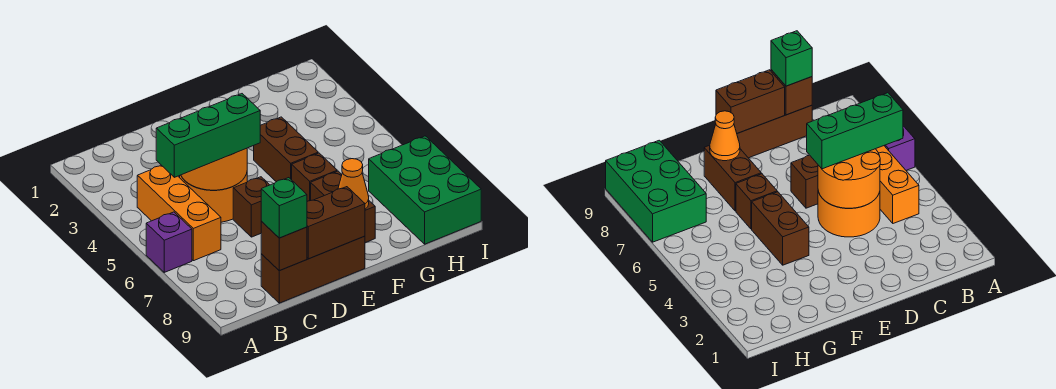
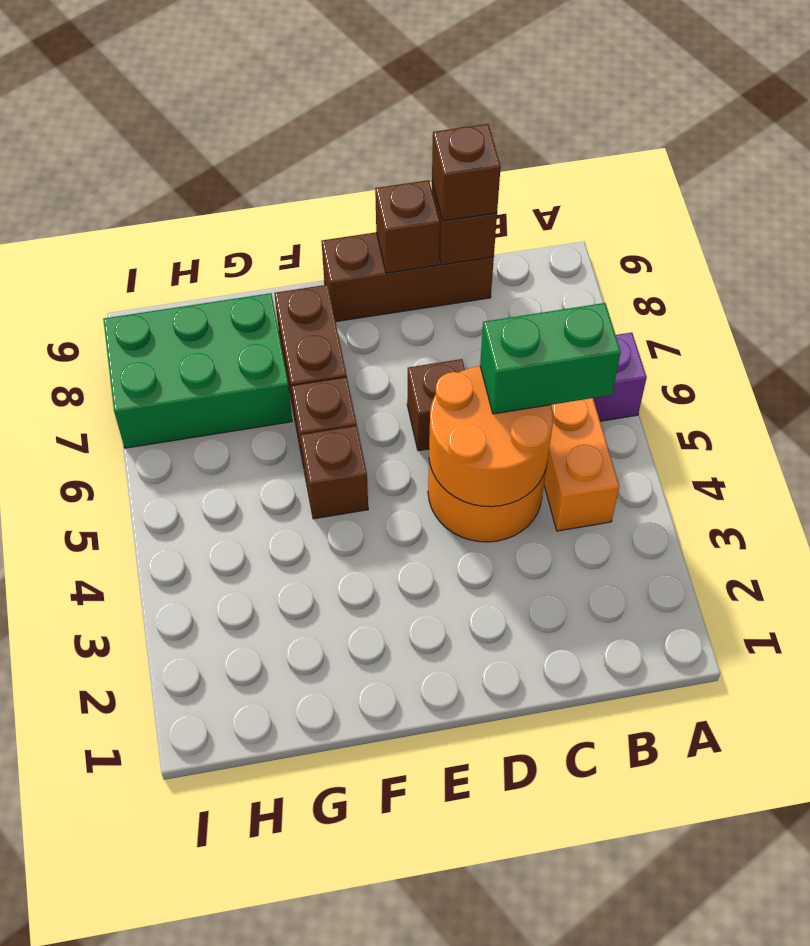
green 1x3 brick [156,94,260,177] -> green 1x2 brick [480,303,621,414]
green 1x1 brick [261,178,307,238] -> brown 1x1 brick [432,124,501,221]
brown 1x2 brick [307,187,365,259] -> brown 1x1 brick [375,180,440,273]
brown 1x2 brick [254,117,318,182] -> brown 1x1 brick [301,426,368,519]
orange 1x1 cone [338,159,369,209] -> none
green 2x3 brick [369,136,481,244] -> green 2x3 brick turned to [103,293,292,448]

